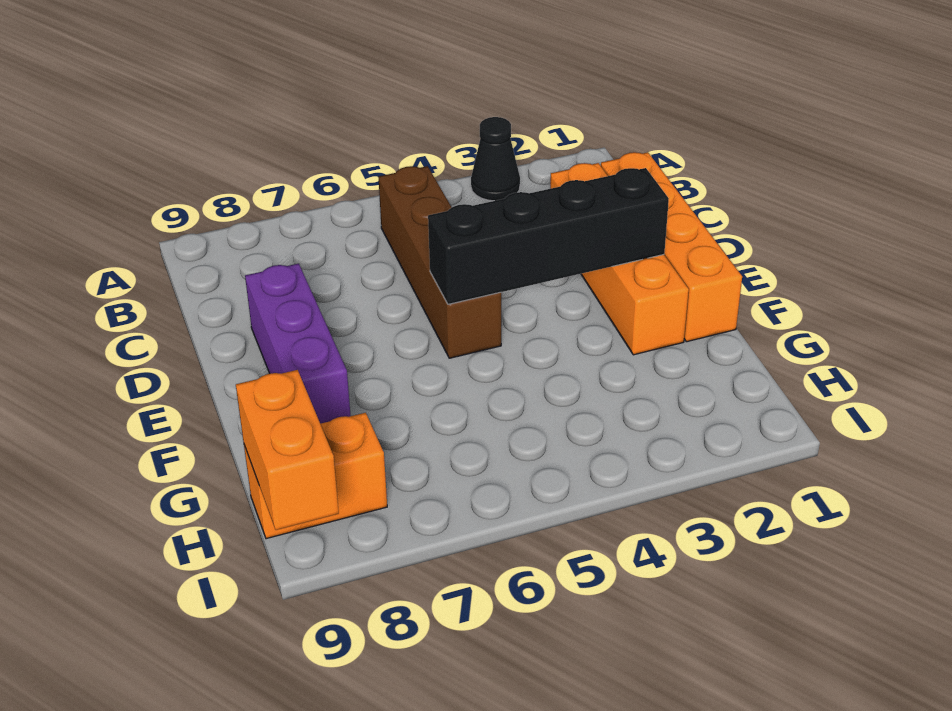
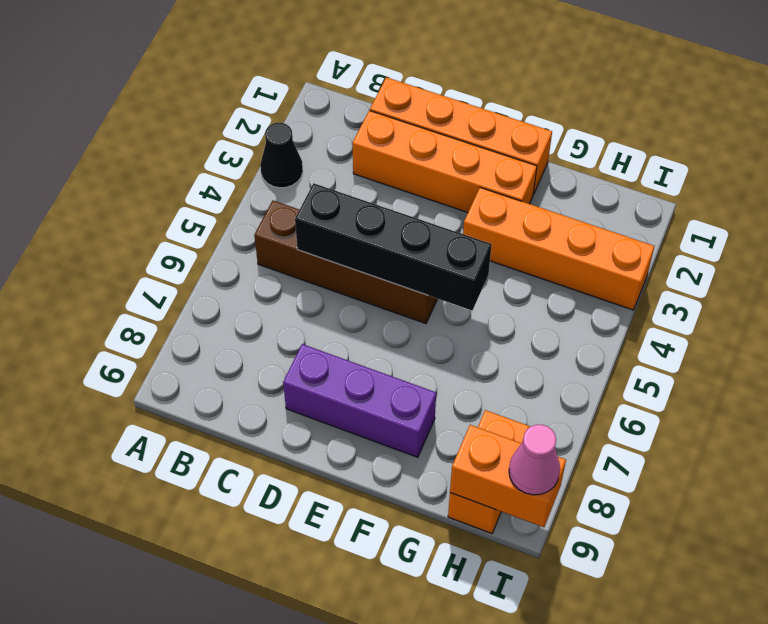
black 1x4 brick [428,168,669,304] -> black 1x4 brick turned to [295,183,492,311]
none -> orange 1x4 brick [463,188,654,310]
none -> pink 1x1 cone [509,425,560,495]

